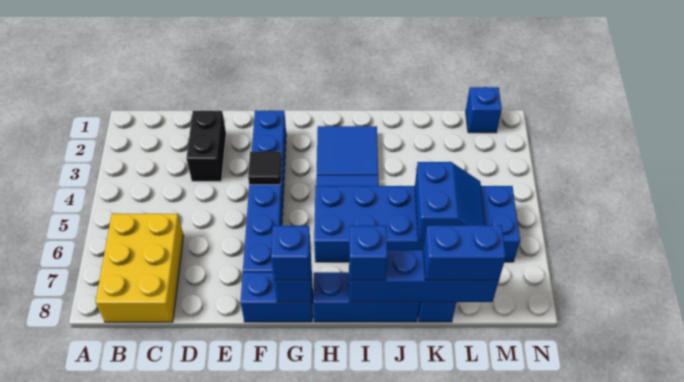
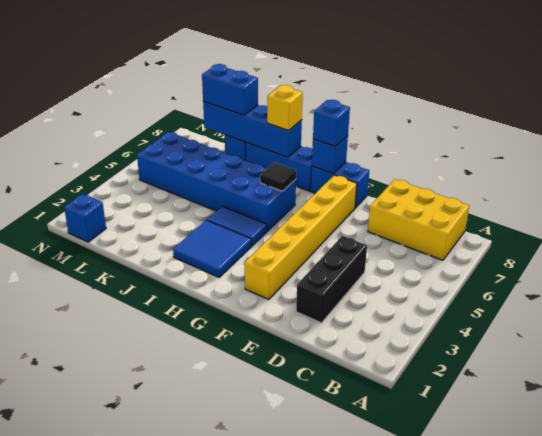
yellow 2x3 brick [96,214,184,322] -> yellow 2x3 brick turned to [368,179,469,260]
black 1x2 brick [187,110,226,181] -> black 1x3 brick [296,236,367,323]
blue 1x6 brick [243,110,286,272] -> yellow 1x6 brick [245,175,357,300]
black 1x1 tile [248,152,282,185] -> black 1x1 tile moved to [260,162,296,191]
blue 1x1 brick [349,226,387,280] -> yellow 1x1 brick [267,85,303,130]
blue 2x2 slope [415,162,485,241] -> none

